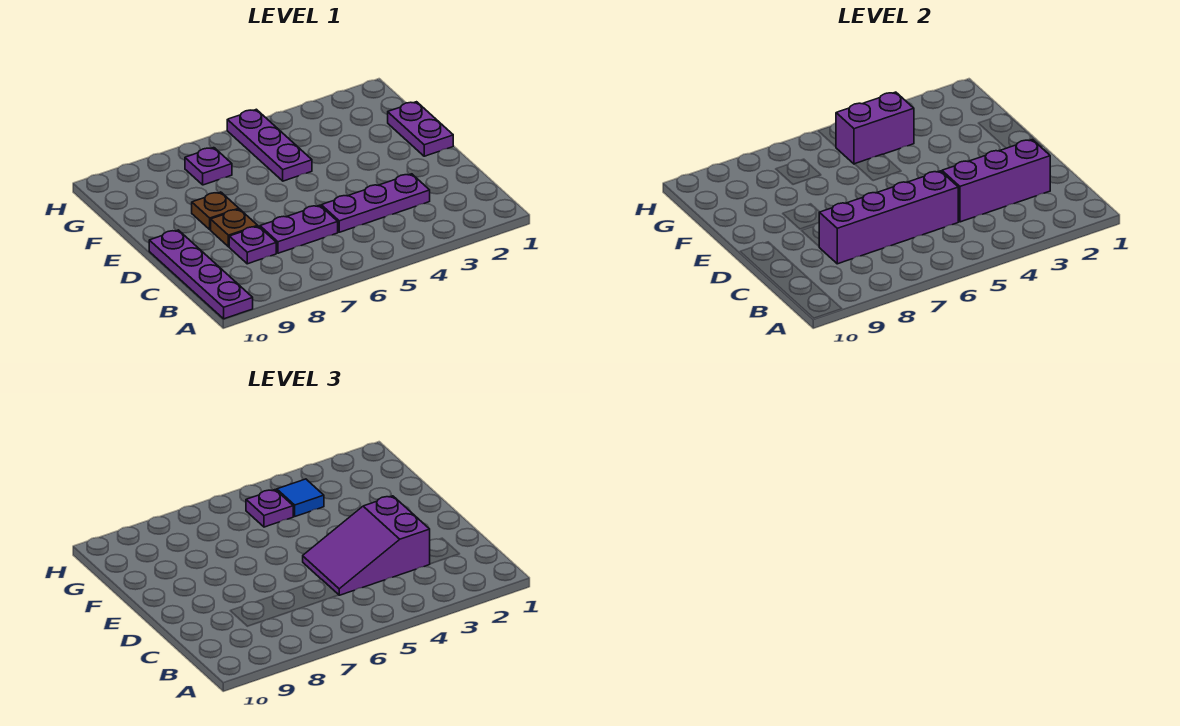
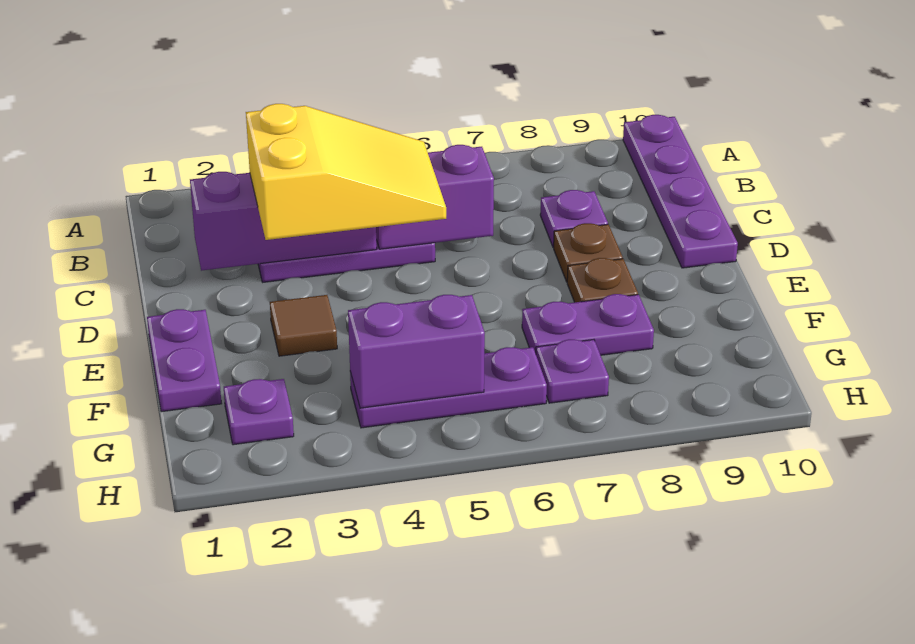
purple 2x3 slope [303,496,430,595] -> yellow 2x3 slope [246,104,446,240]
purple 1x4 brick [819,171,958,264] -> purple 1x2 brick [376,145,494,249]
purple 1x2 plate [260,205,338,253] -> purple 1x2 plate moved to [522,294,654,355]
none -> brown 1x1 tile [270,295,337,356]
purple 1x3 plate [227,109,312,181] -> purple 1x3 plate turned to [350,347,547,428]
blue 1x1 tile [277,479,324,516] -> none
purple 1x1 plate [246,490,293,527] -> purple 1x1 plate moved to [224,379,294,445]

